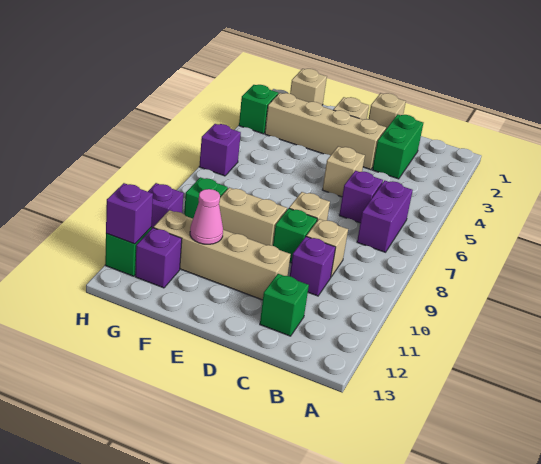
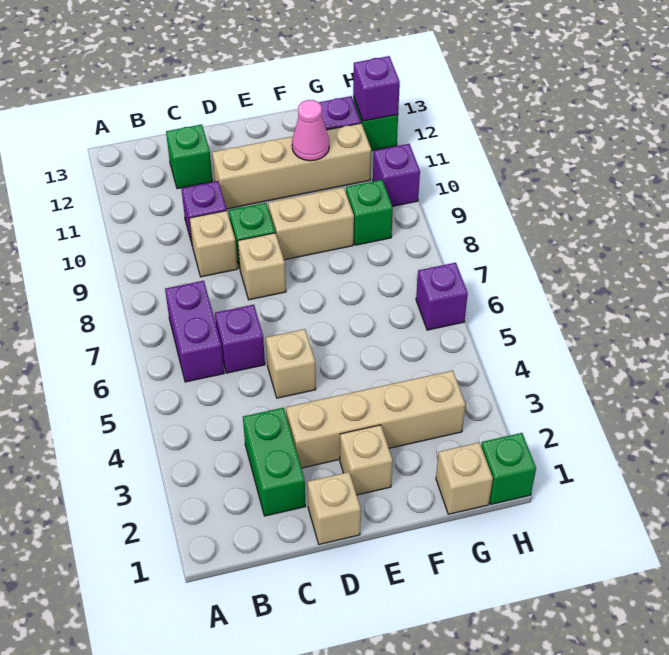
green 1x1 brick [239,85,278,134] -> green 1x1 brick moved to [481,433,536,504]

